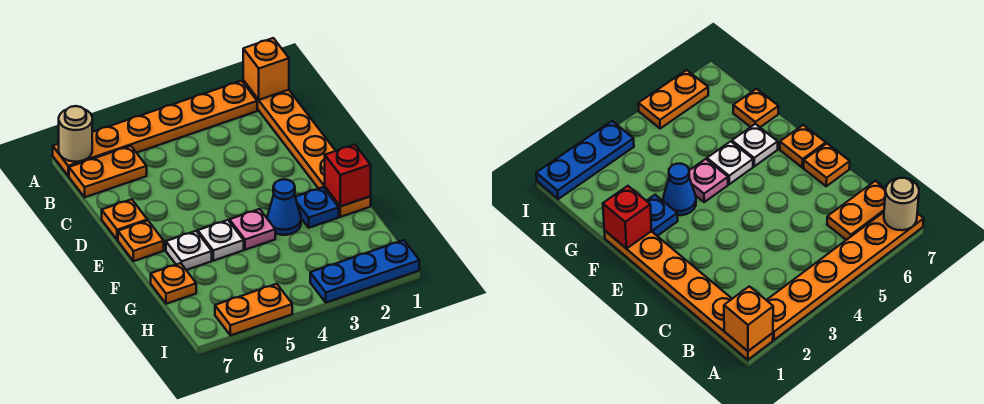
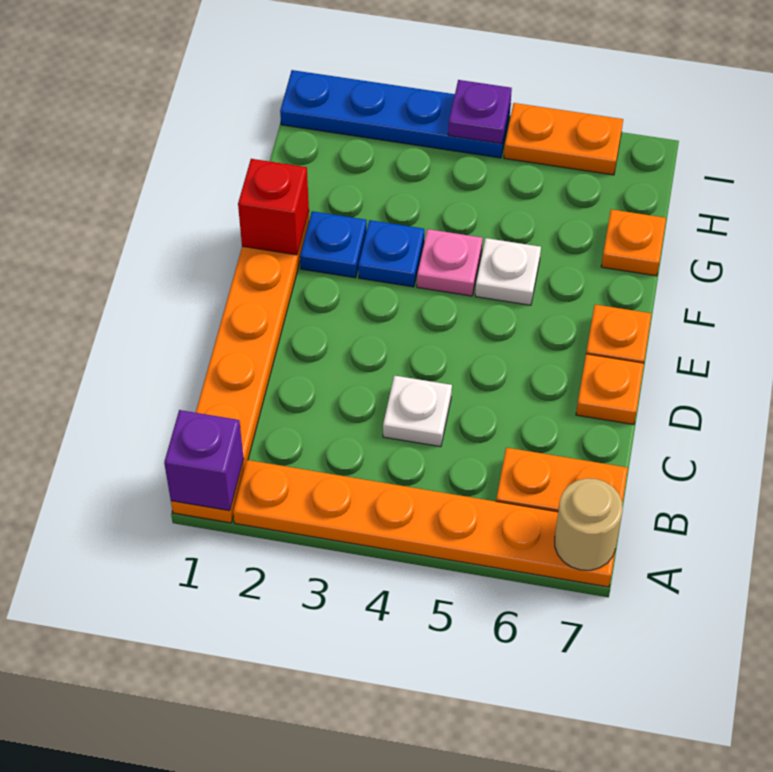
orange 1x1 brick [243,38,289,100] -> purple 1x1 brick [164,410,244,511]
blue 1x1 cone [267,179,301,235] -> blue 1x1 plate [358,220,424,287]
white 1x1 plate [166,231,212,270] -> white 1x1 plate moved to [383,376,452,447]
blue 1x3 plate [310,240,419,303] -> blue 1x4 plate [280,70,511,158]
none -> purple 1x1 plate [448,80,512,144]

